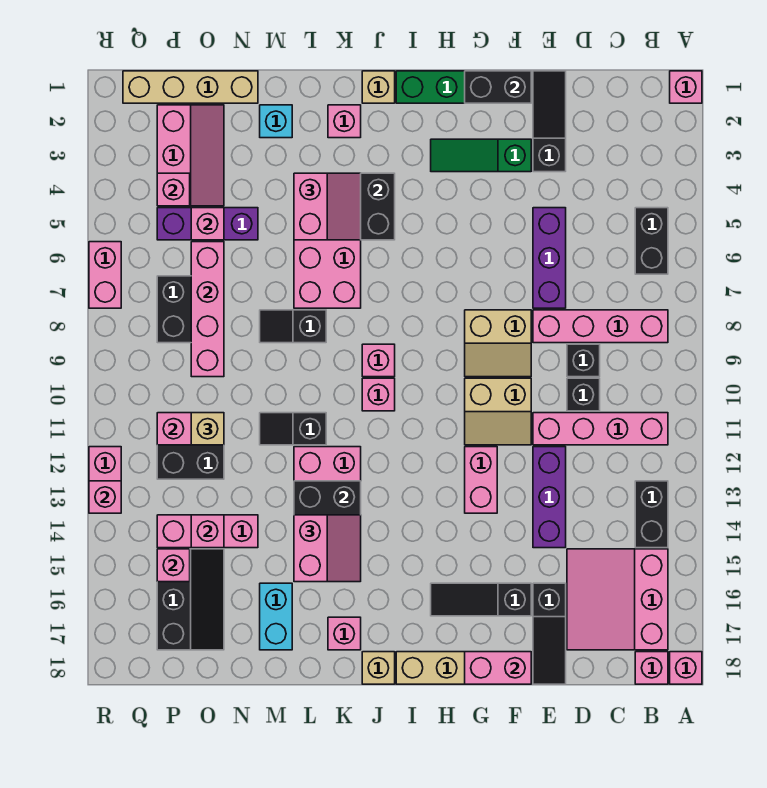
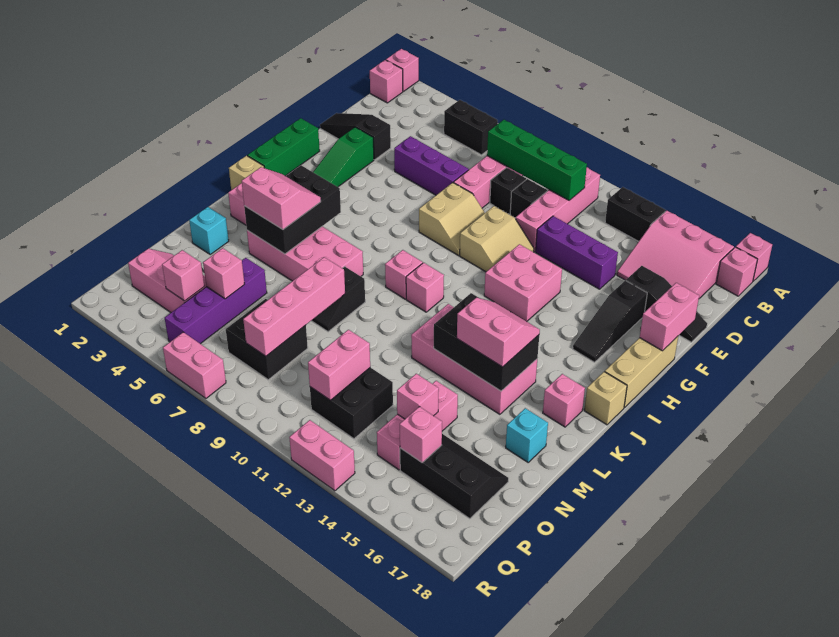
none -> green 1x4 brick [487,120,587,200]
black 1x2 brick [465,71,531,103] -> none
pink 1x2 brick [465,447,497,513] -> pink 2x2 brick [484,244,562,321]
black 1x2 slope [260,413,326,445] -> none
cyan 1x2 brick [260,583,292,650] -> cyan 1x1 brick [506,408,548,462]
tan 1x4 brick [123,71,258,103] -> none
purple 1x3 brick [157,208,258,240] -> purple 1x4 brick [165,258,267,344]
pink 1x4 brick [191,242,224,377] -> pink 1x4 brick turned to [243,257,345,356]
tan 1x1 brick [191,413,224,445] -> none
pink 1x1 brick [89,481,121,513] -> pink 1x1 brick moved to [370,60,403,103]

